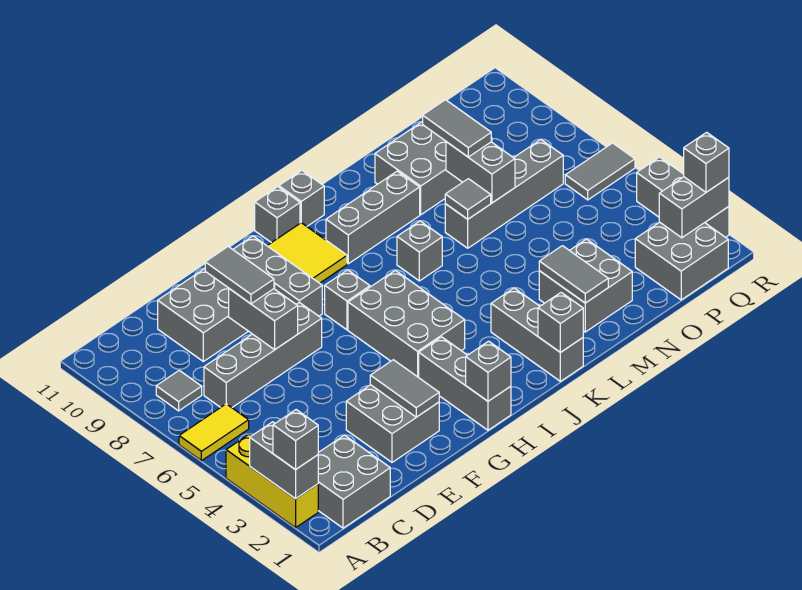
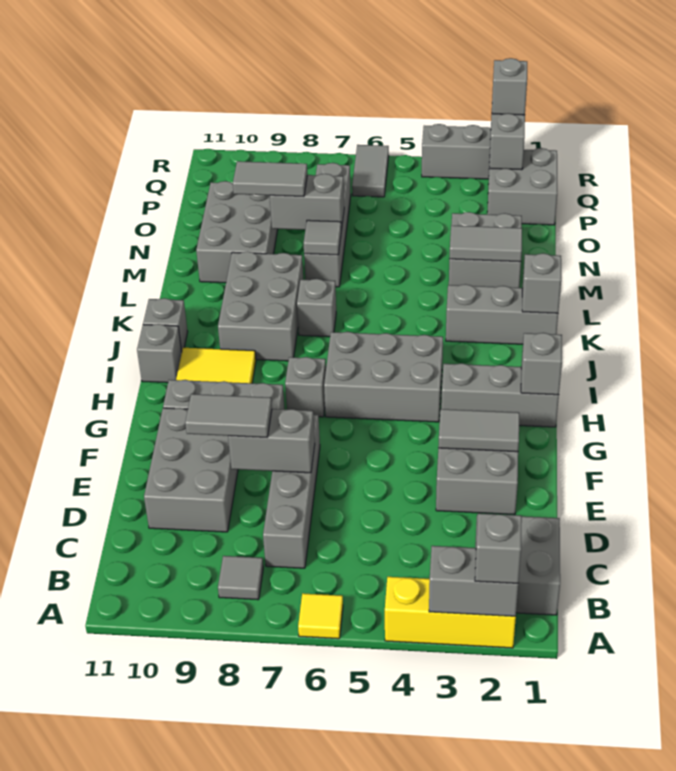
yellow 1x2 tile [179,404,249,461] -> yellow 1x1 tile [298,593,343,639]
grey 1x3 brick [326,171,420,264] -> grey 2x3 brick [218,252,303,361]

